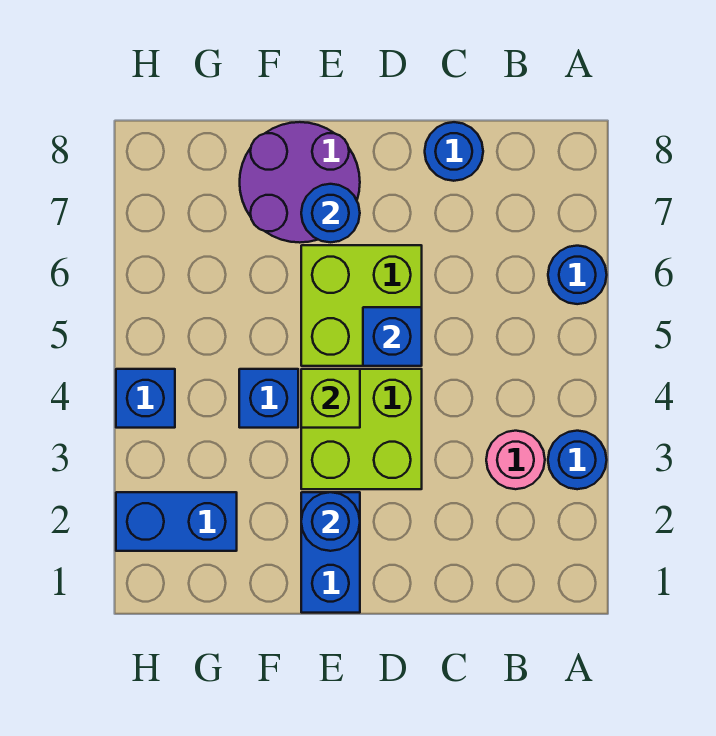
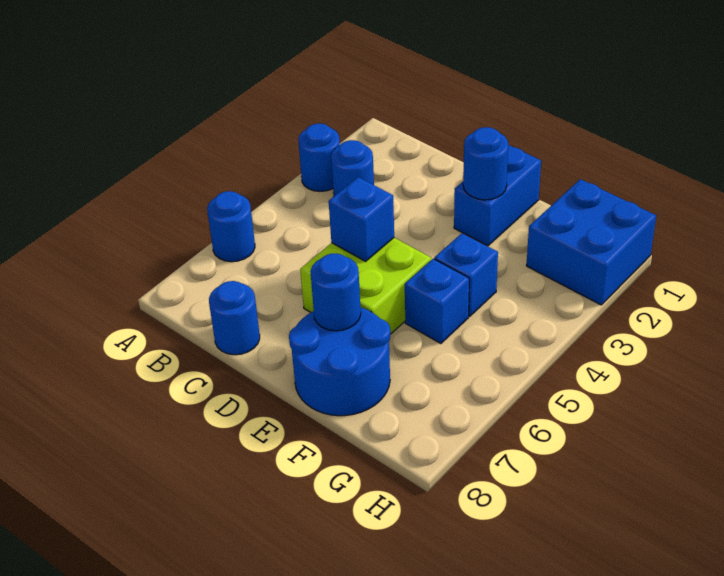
pink 1x1 round brick [486,431,545,489] -> blue 1x1 round brick [331,140,374,196]
lime 2x2 brick [301,369,422,489] -> none
lime 1x1 brick [301,369,360,428] -> none
purple 2x2 round brick [240,122,360,243] -> blue 2x2 round brick [289,307,390,416]
blue 1x2 brick [116,492,237,551] -> blue 2x2 brick [526,179,656,305]
blue 1x1 brick [116,369,175,428] -> blue 1x1 brick moved to [405,259,469,344]

